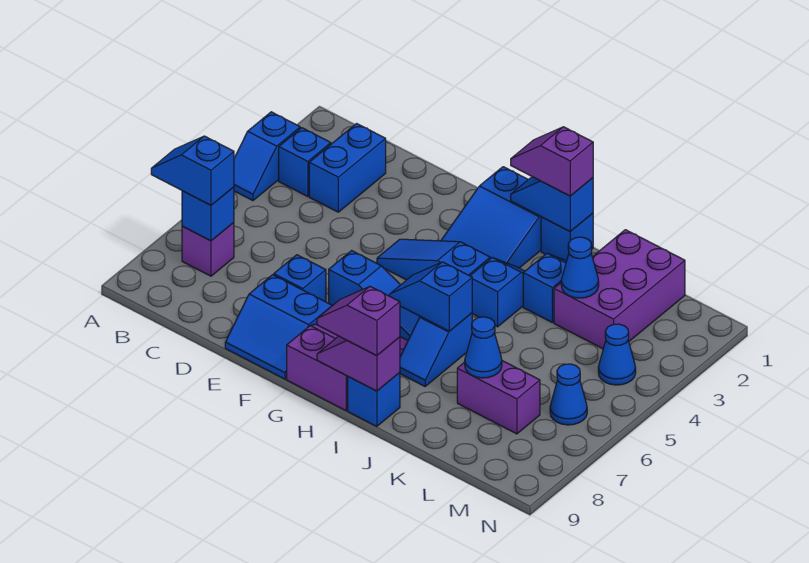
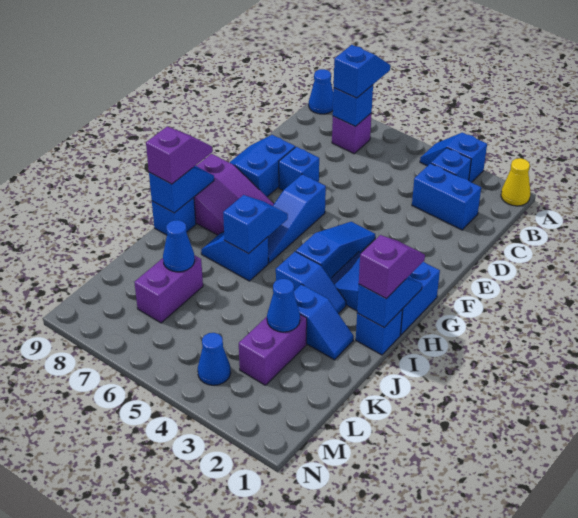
none -> yellow 1x1 cone [501,158,530,206]
purple 1x2 slope [317,336,400,391] -> blue 1x2 slope [149,166,214,213]
purple 2x3 brick [554,230,685,349] -> purple 1x2 brick [239,315,307,385]
blue 1x1 cone [550,364,587,425] -> blue 1x1 cone moved to [309,69,333,114]

